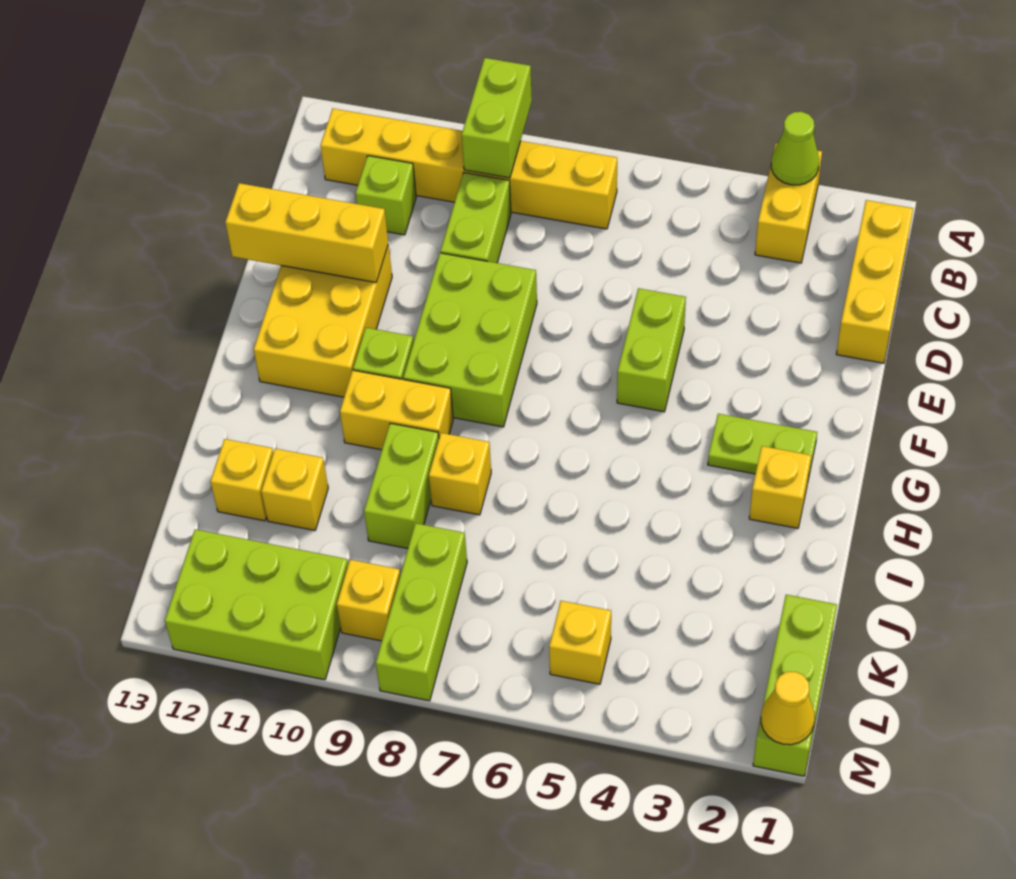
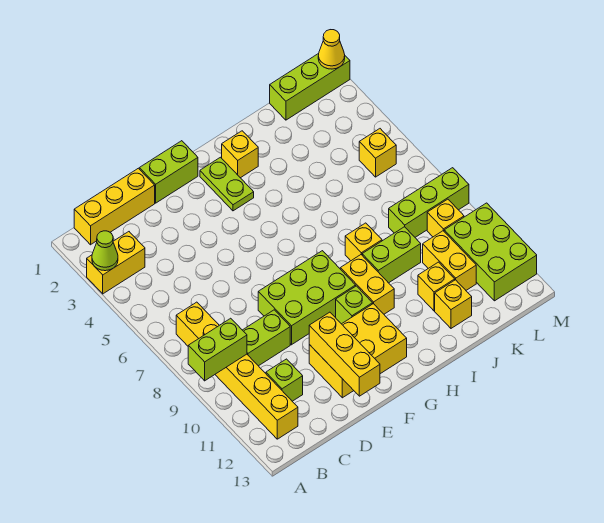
lime 1x2 brick [617,288,686,412] -> lime 1x2 brick moved to [139,141,198,203]
none -> yellow 1x2 brick [423,231,476,290]

